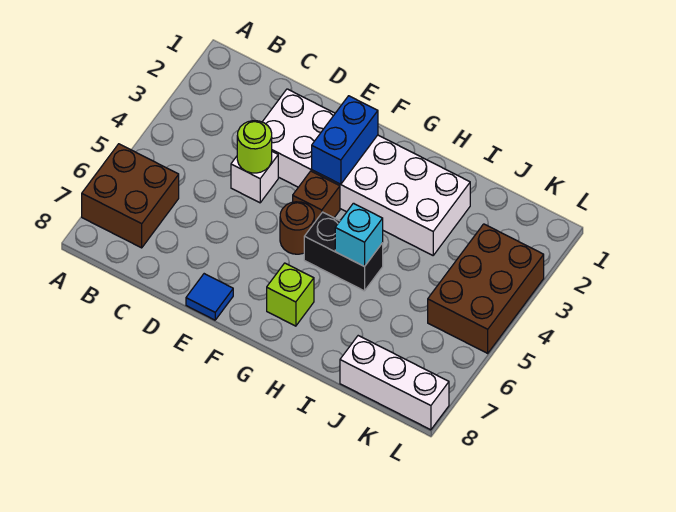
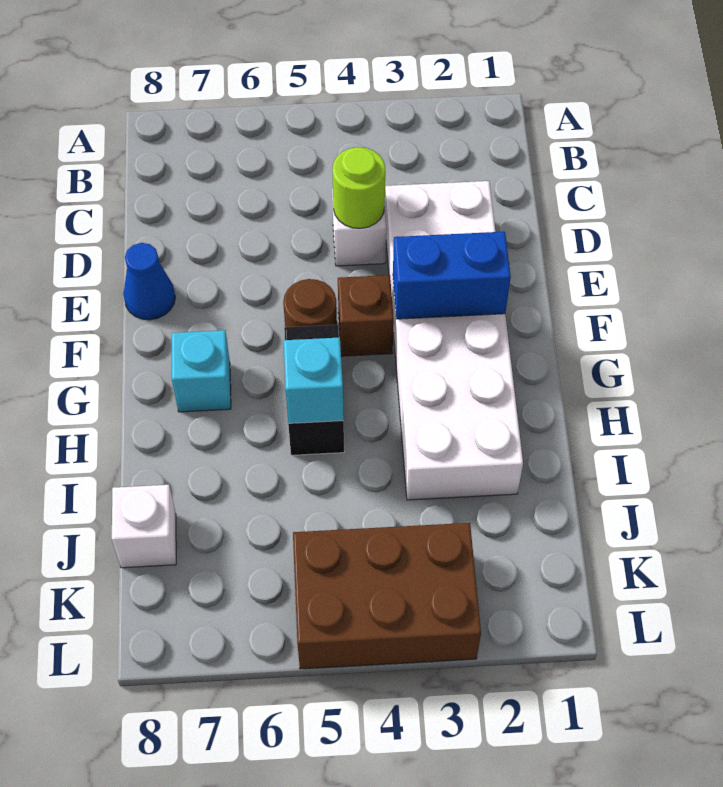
brown 2x2 brick [82,144,179,248] -> none
blue 1x1 tile [186,274,233,320] -> blue 1x1 cone [123,243,175,320]
lime 1x1 brick [267,263,314,326] -> cyan 1x1 brick [172,330,231,412]
white 1x3 brick [340,336,449,430] -> white 1x1 brick [112,485,176,568]

